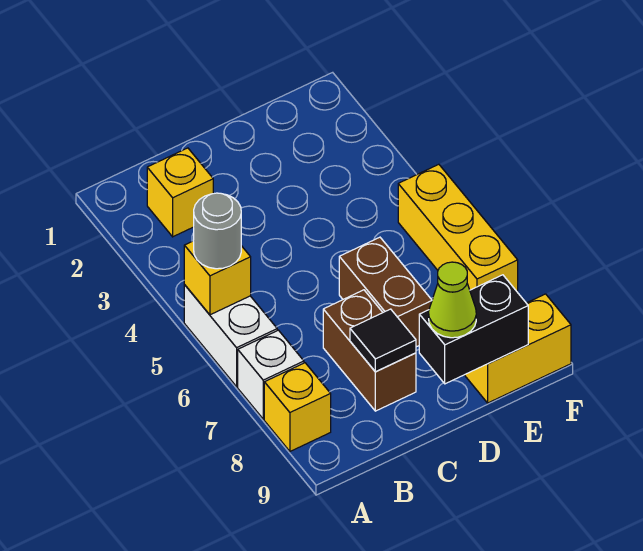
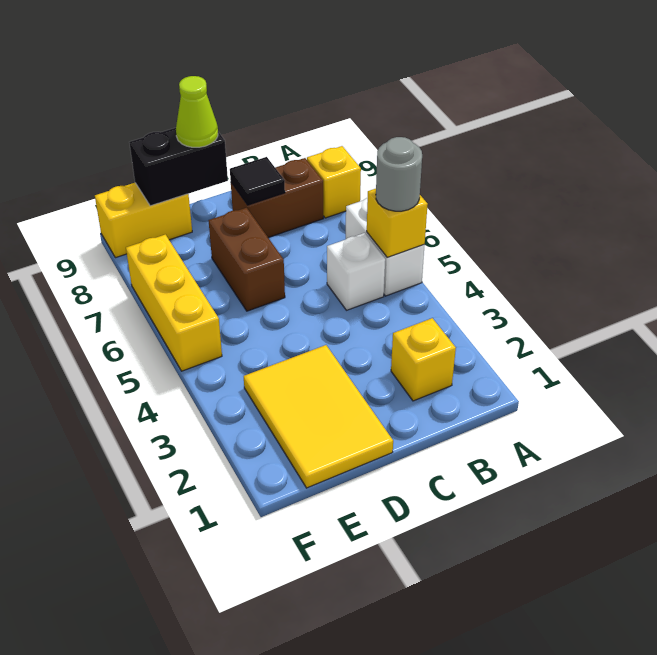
white 1x1 brick [238,330,304,419] -> white 1x1 brick moved to [327,233,385,310]
brown 1x2 brick [323,290,416,411] -> brown 1x2 brick turned to [231,158,323,237]
none -> yellow 2x3 tile [244,345,393,488]

